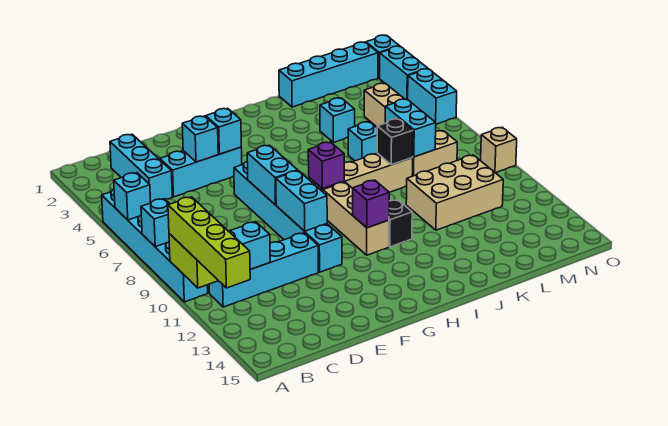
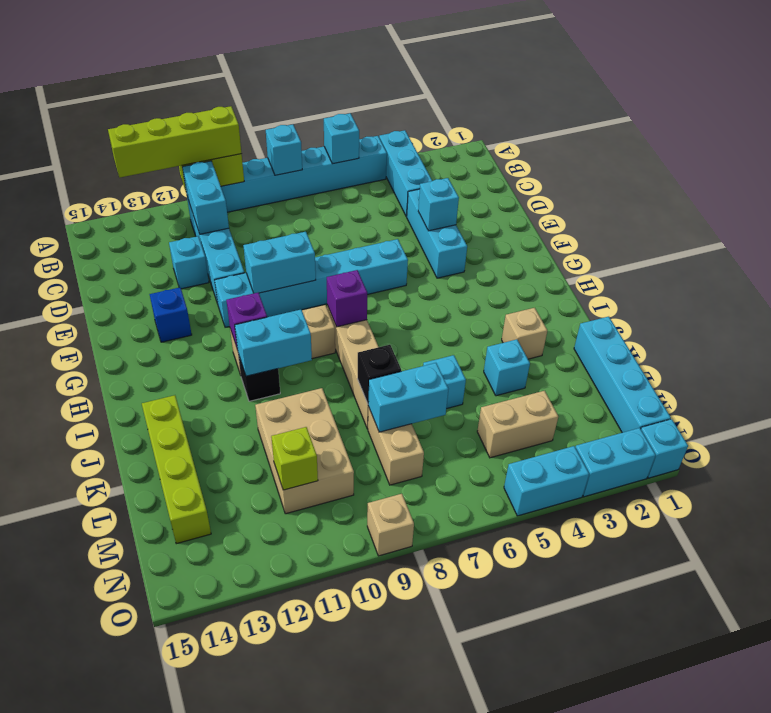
cyan 1x3 brick [110,134,172,202] -> cyan 1x3 brick turned to [379,130,432,216]
cyan 1x1 brick [206,108,241,154] -> cyan 1x1 brick moved to [169,236,209,289]
cyan 1x2 brick [247,145,298,205] -> cyan 1x2 brick moved to [235,310,312,376]
none -> blue 1x1 brick [150,287,192,342]
none -> tan 1x1 brick [502,308,547,359]
none -> lime 1x4 brick [142,395,211,544]
none -> lime 1x1 brick [271,427,318,490]

